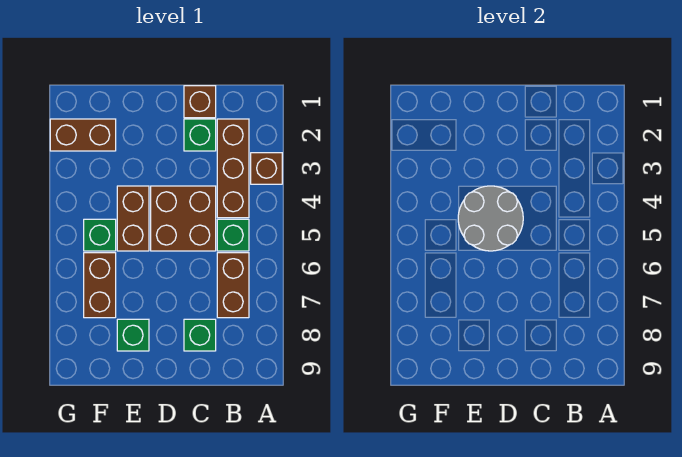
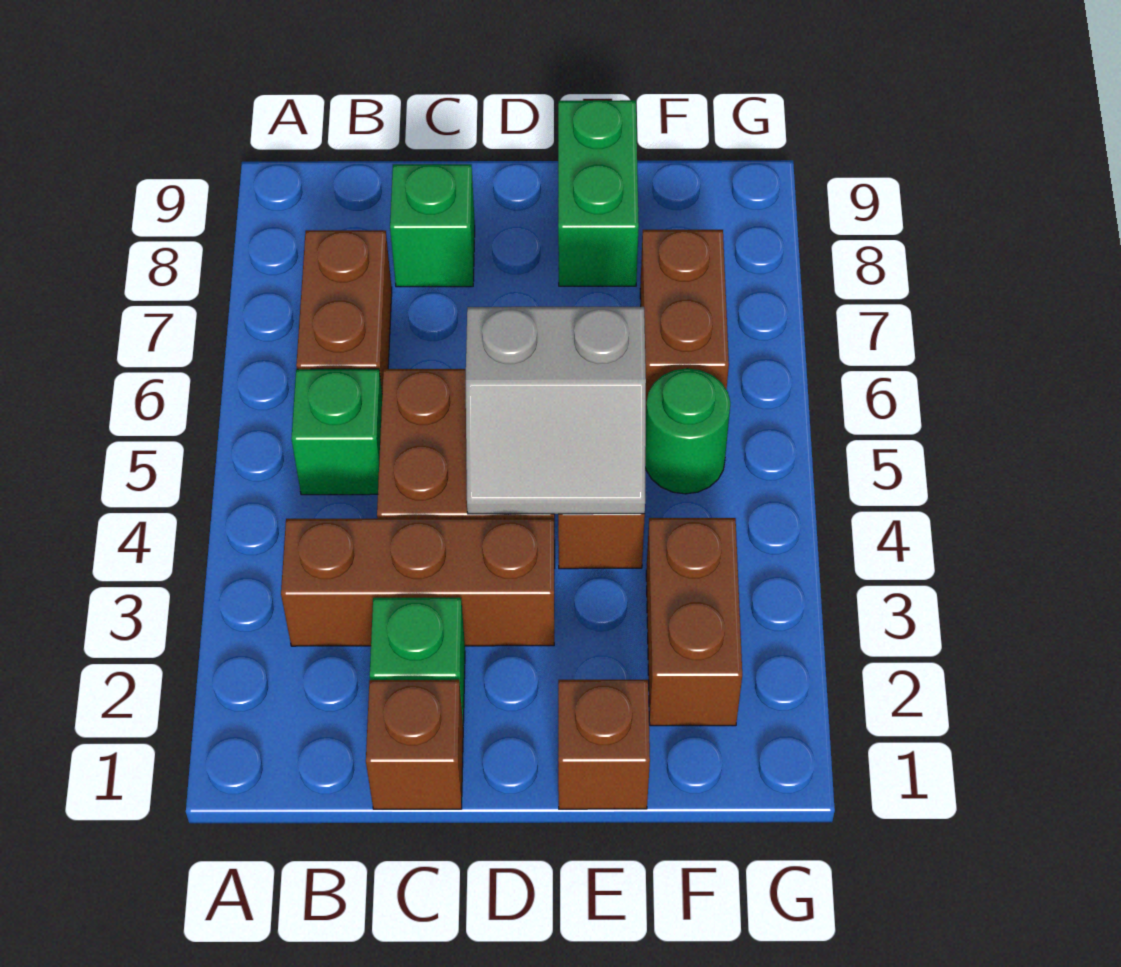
brown 1x1 brick [251,153,282,184] -> brown 1x1 brick moved to [558,680,650,809]
brown 1x3 brick [217,119,249,218] -> brown 1x3 brick turned to [281,518,554,646]
grey 2x2 round brick [458,186,523,251] -> grey 2x2 slope [466,307,646,514]
green 1x1 brick [117,319,149,351] -> green 1x2 brick [558,100,639,286]
brown 1x2 brick [50,119,116,151] -> brown 1x2 brick turned to [646,518,742,726]
green 1x1 brick [84,219,116,251] -> green 1x1 round brick [645,368,730,494]

